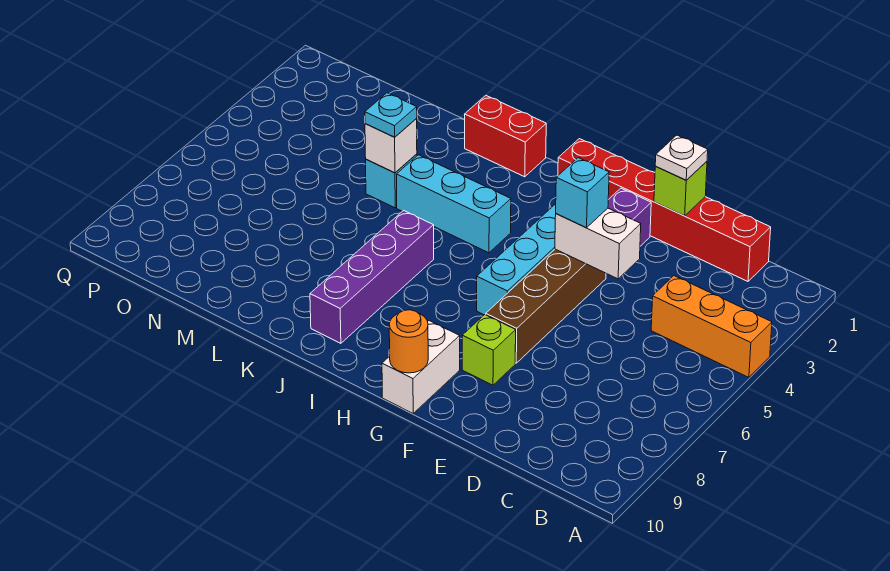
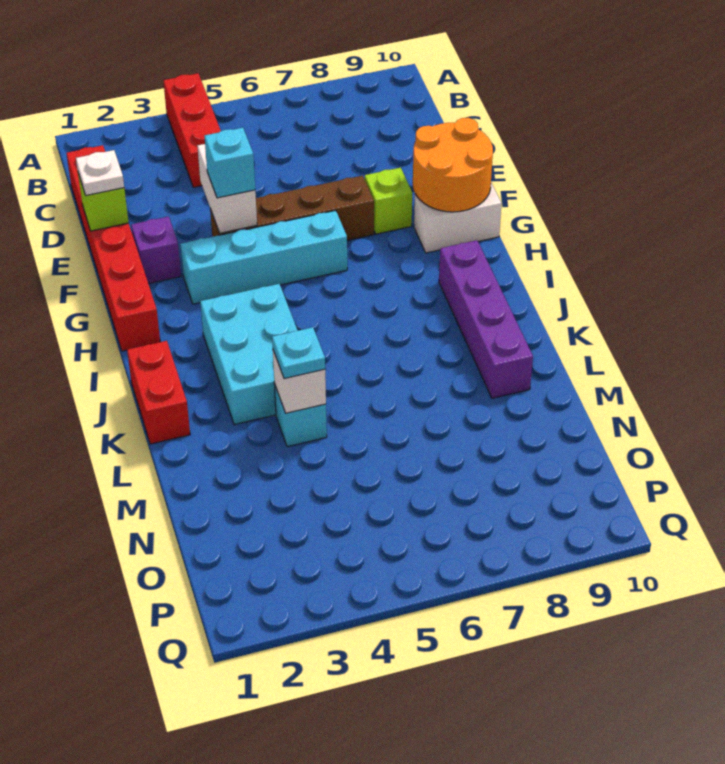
orange 1x3 brick [651,276,772,377] -> red 1x3 brick [163,73,221,187]
orange 1x1 round brick [389,310,428,373] -> orange 2x2 round brick [413,118,493,212]
cyan 1x3 brick [397,155,511,253] -> cyan 2x3 brick [200,284,298,425]
purple 1x4 brick [310,211,434,343] -> purple 1x4 brick turned to [439,240,533,398]

